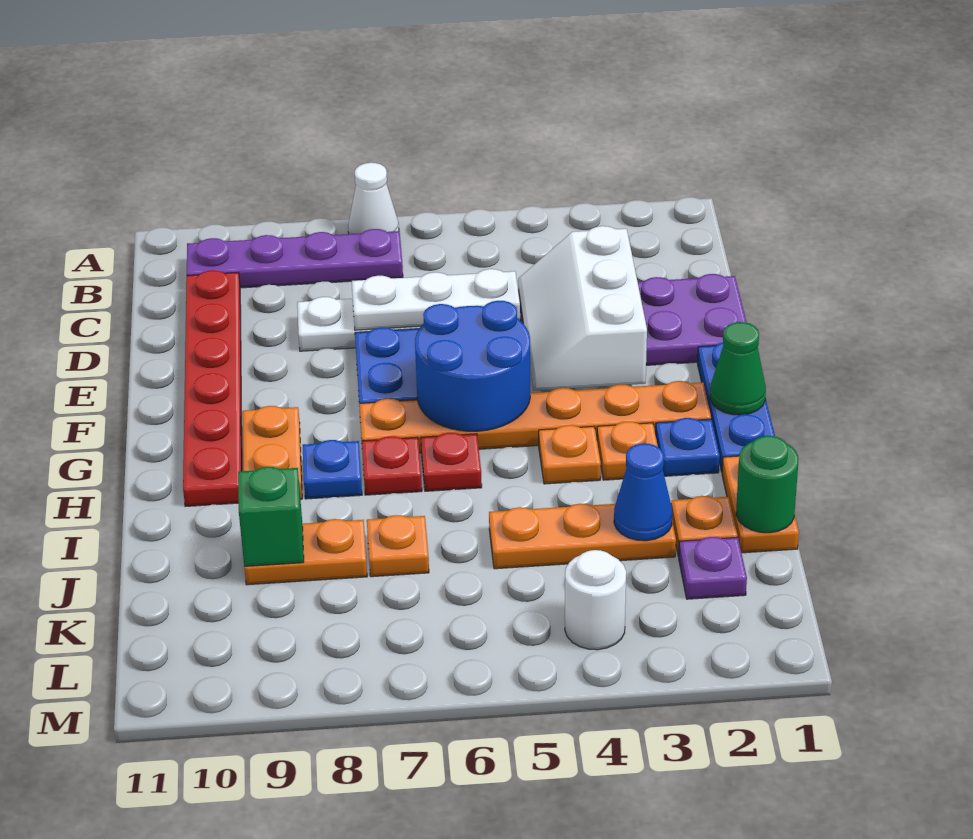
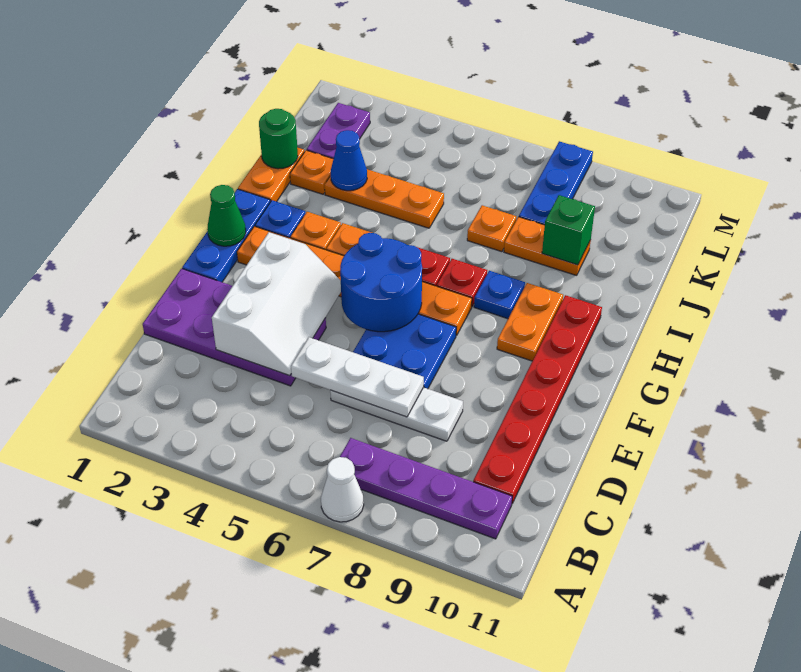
purple 1x1 plate [679,537,747,599] -> purple 1x2 plate [307,103,370,159]
none -> blue 1x3 plate [519,141,593,225]
white 1x1 round brick [565,550,626,650] -> none

